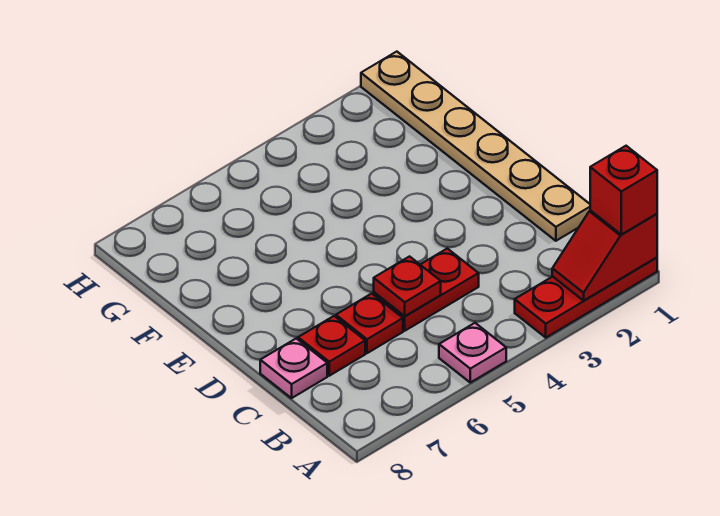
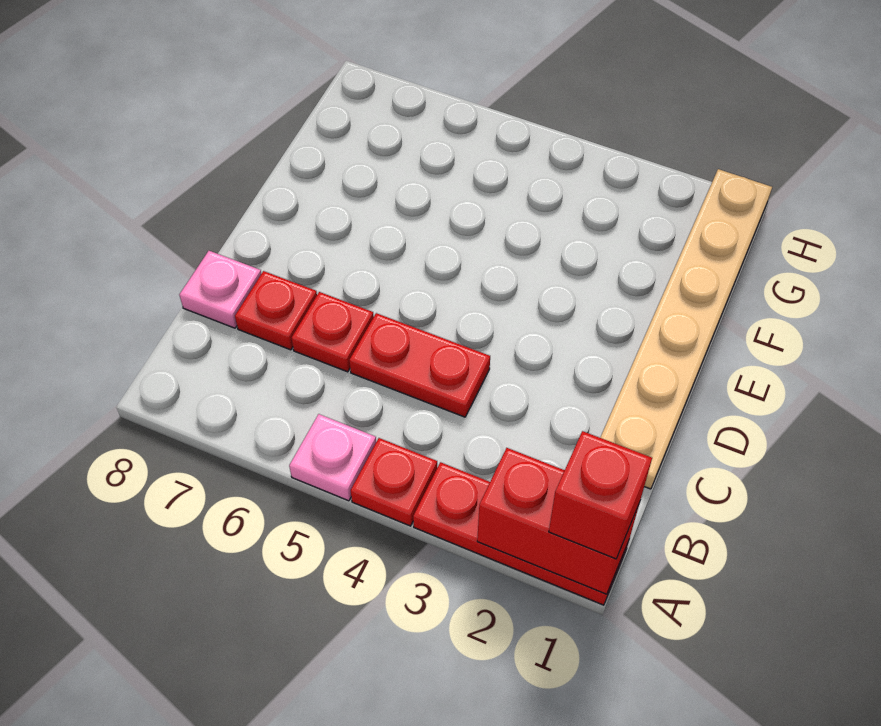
red 1x2 slope [552,210,657,301] -> red 1x2 brick [477,448,639,594]
red 1x1 plate [374,257,441,316] -> red 1x1 plate moved to [351,438,437,526]

